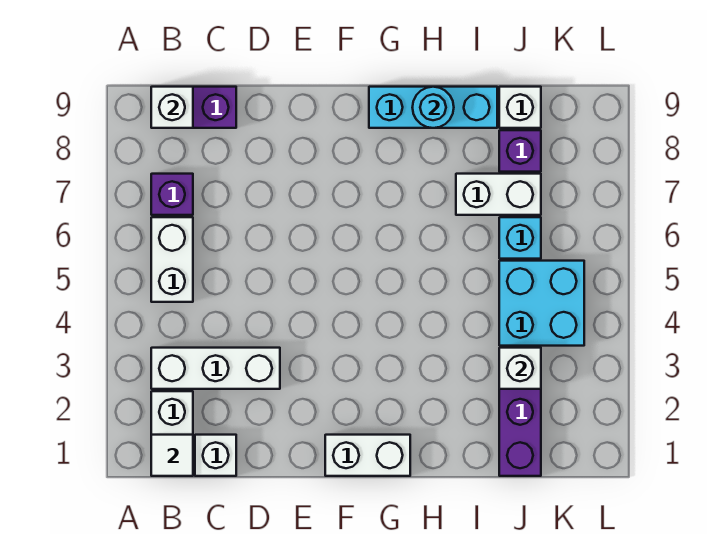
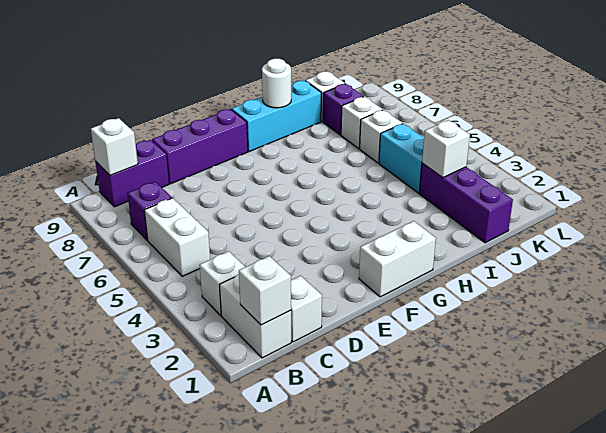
white 1x1 tile [151,435,193,476] -> white 1x1 brick [239,256,291,325]
white 1x3 brick [151,348,280,389] -> white 1x1 brick [200,251,245,315]
none -> purple 1x3 brick [152,109,248,184]
cyan 1x1 round brick [412,87,454,128] -> white 1x1 round brick [262,58,291,108]
white 1x2 brick [456,174,541,215] -> white 1x1 brick [341,97,383,149]
cyan 2x2 brick [499,261,584,346] -> cyan 1x2 brick [379,124,424,193]
cyan 1x1 brick [499,217,541,259] -> white 1x1 brick [360,110,402,163]

